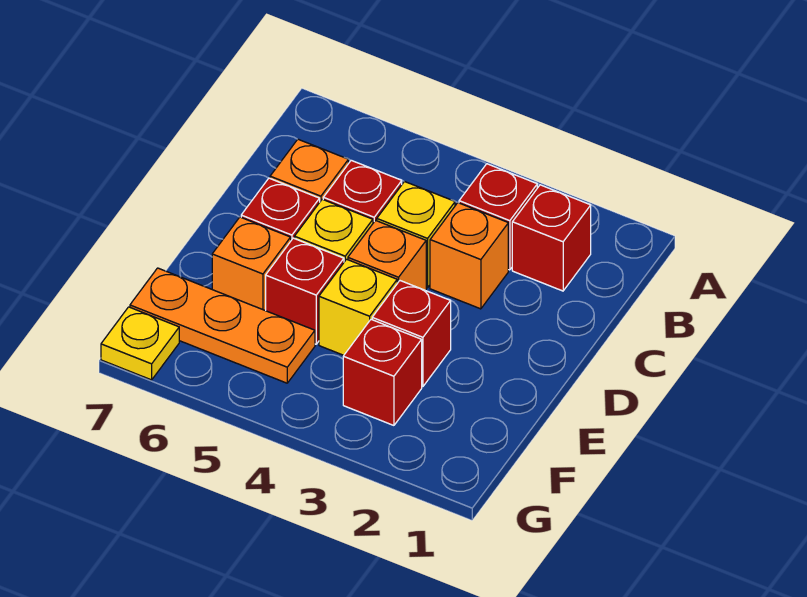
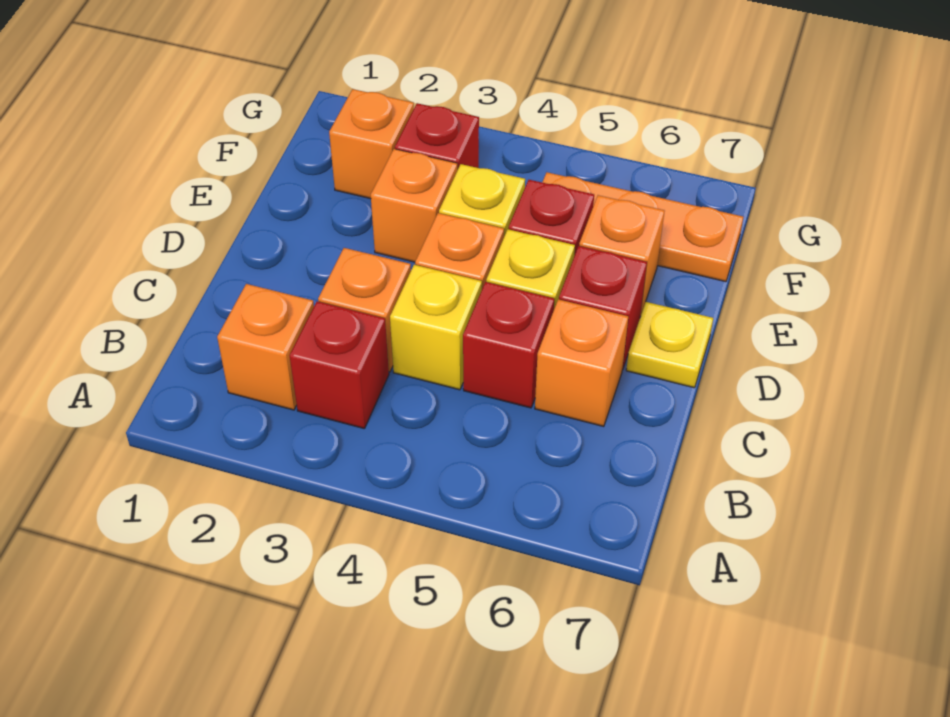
red 1x1 brick [512,185,591,291] -> orange 1x1 brick [217,284,314,410]
red 1x1 brick [372,281,451,387] -> orange 1x1 brick [371,149,457,262]
none -> orange 1x1 brick [329,89,414,199]
yellow 1x1 plate [101,307,179,380] -> yellow 1x1 plate moved to [626,302,713,388]

